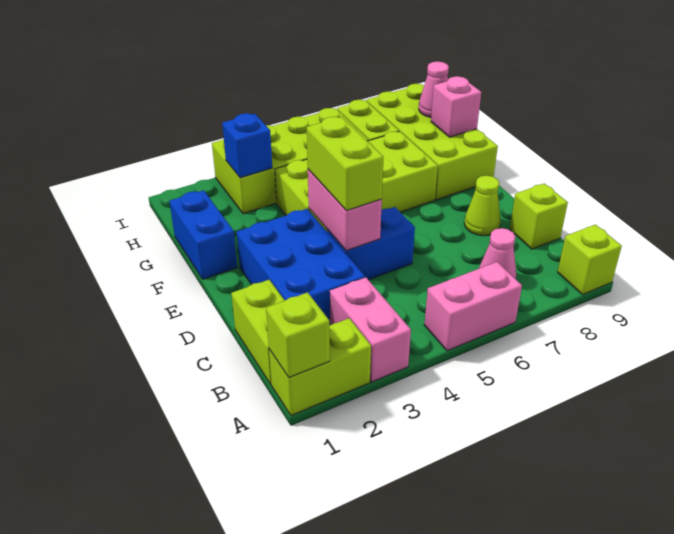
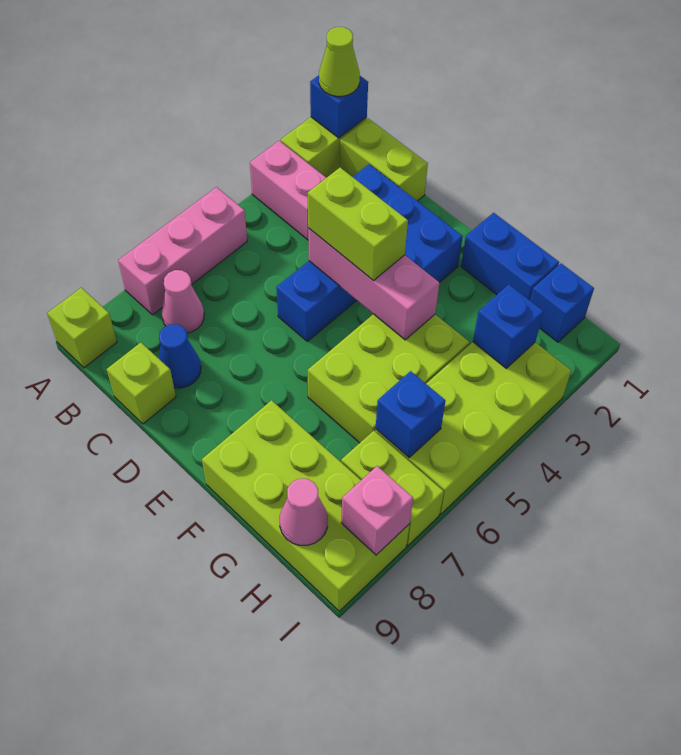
lime 1x1 brick [266,292,330,377] -> blue 1x1 brick [310,75,368,138]
pink 1x2 brick [424,262,522,351] -> pink 1x3 brick [118,187,247,315]
none -> blue 1x1 cone [158,324,201,388]
pink 1x2 brick [308,169,382,251] -> pink 1x3 brick [308,228,439,340]
lime 1x1 cone [464,176,501,236] -> lime 1x1 cone moved to [319,27,360,96]
lime 2x4 brick [275,131,438,231] -> lime 2x3 brick [308,314,469,443]
pink 1x1 brick [431,76,481,137] -> pink 1x1 brick moved to [341,466,413,555]
none -> blue 1x1 brick [530,264,594,342]
none -> blue 1x1 brick [376,371,445,458]

